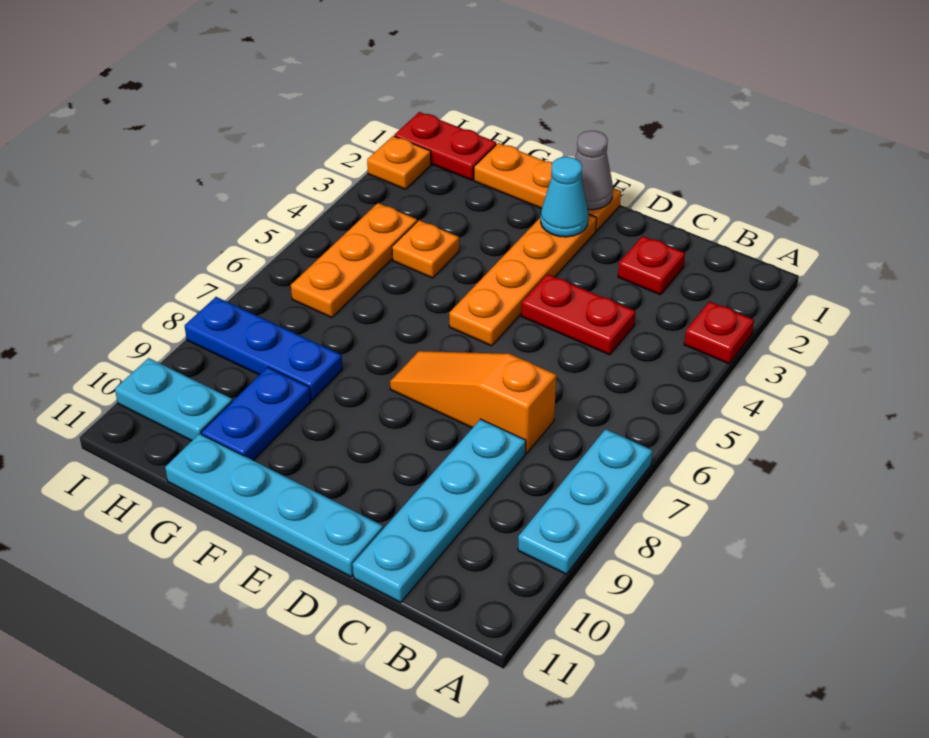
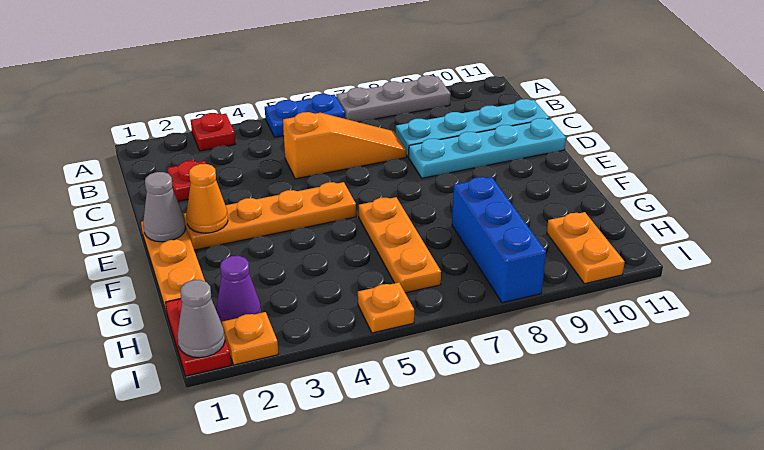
cyan 1x3 plate [518,429,653,574] -> grey 1x3 plate [336,75,451,122]
red 1x2 plate [521,274,636,355] -> none
orange 1x3 slope [390,351,556,453] -> orange 1x3 slope turned to [283,112,406,179]
cyan 1x4 plate [165,434,383,577] -> cyan 1x4 plate turned to [409,118,566,178]
cyan 1x1 cone [541,157,588,237] -> orange 1x1 cone [186,164,228,233]
orange 1x1 plate [392,220,459,278] -> orange 1x1 plate moved to [358,282,414,333]
blue 1x3 plate [185,297,343,400] -> blue 1x3 brick [452,177,546,303]
blue 1x2 plate [201,367,311,460] -> blue 1x2 plate moved to [265,94,345,137]
none -> purple 1x1 cone [216,256,261,323]
orange 1x3 plate [291,203,417,318] -> orange 1x3 plate turned to [359,197,441,293]
cyan 1x2 plate [115,358,232,441] -> orange 1x2 plate [547,212,624,284]
none -> grey 1x1 cone [178,280,225,358]

